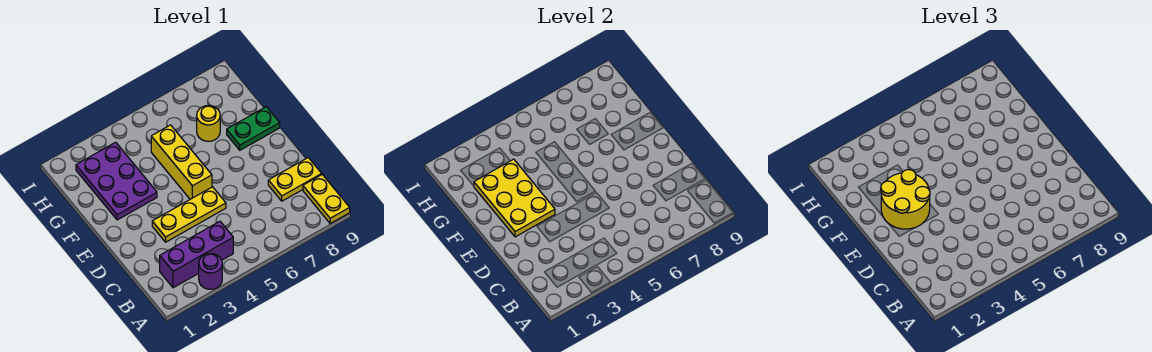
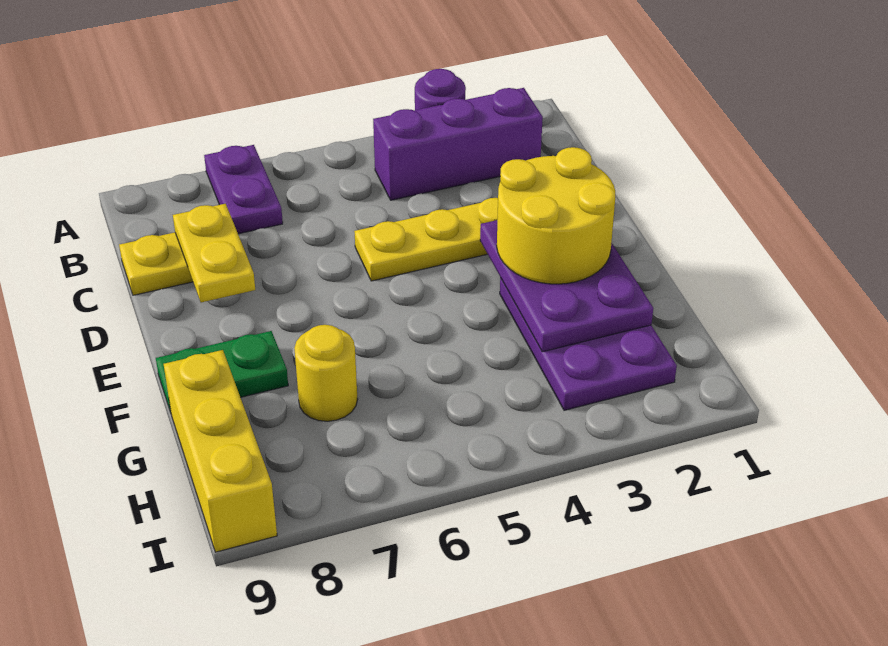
none -> purple 1x2 plate [204,145,283,234]
yellow 1x2 plate [303,175,350,223] -> yellow 1x2 plate moved to [173,204,255,302]
yellow 2x3 plate [474,159,555,237] -> purple 2x3 plate [480,220,653,352]
yellow 1x3 brick [151,125,212,199] -> yellow 1x3 brick moved to [164,350,277,552]

